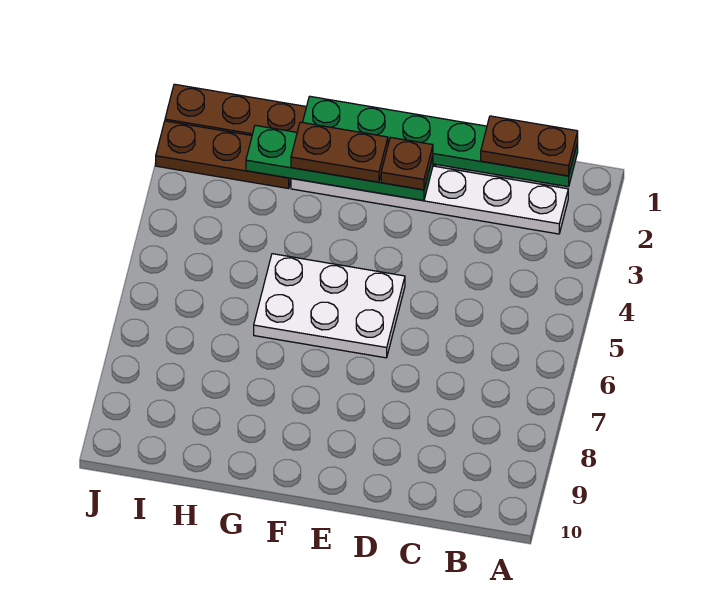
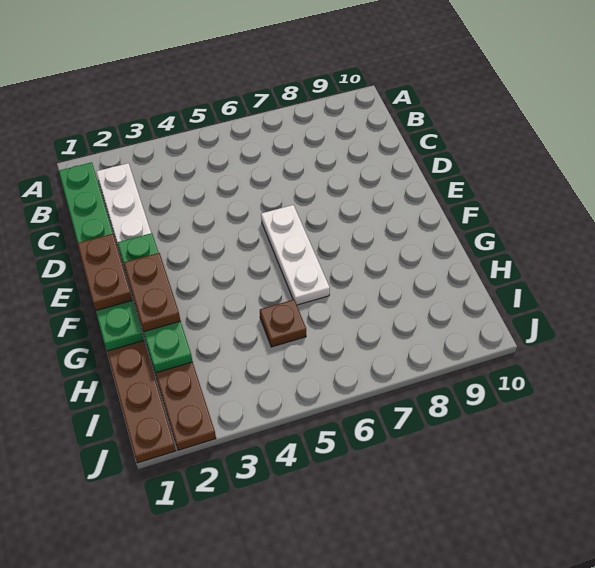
brown 1x2 plate [481,116,578,176] -> brown 1x2 plate moved to [77,234,132,311]
brown 1x1 plate [381,137,433,190] -> brown 1x1 plate moved to [260,300,306,347]
white 2x3 plate [254,254,405,358] -> white 1x3 plate [261,205,330,305]

